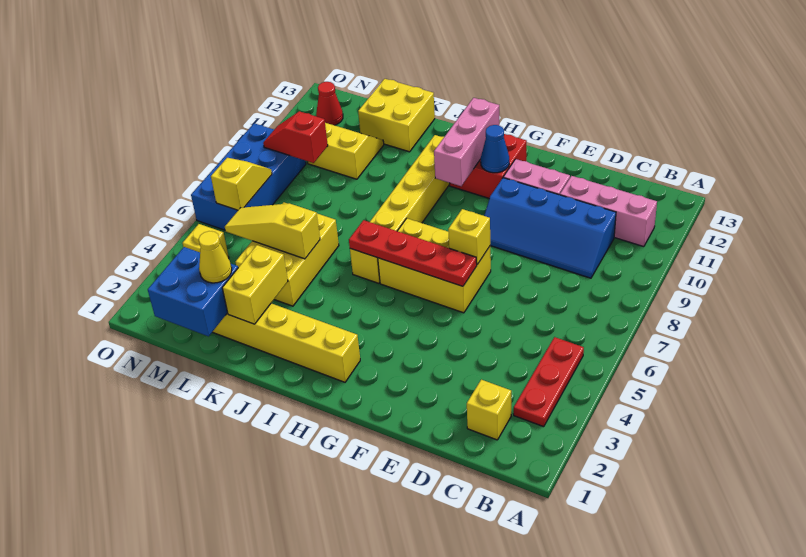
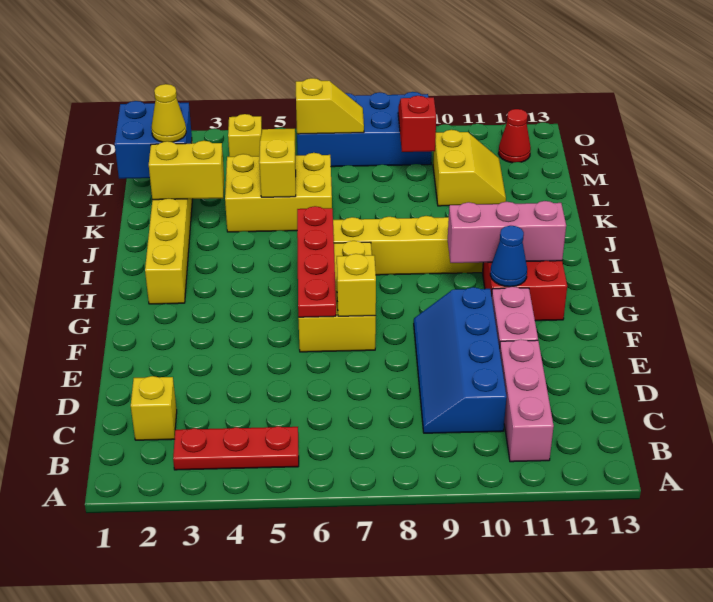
yellow 2x2 brick [358,79,435,152] -> none

